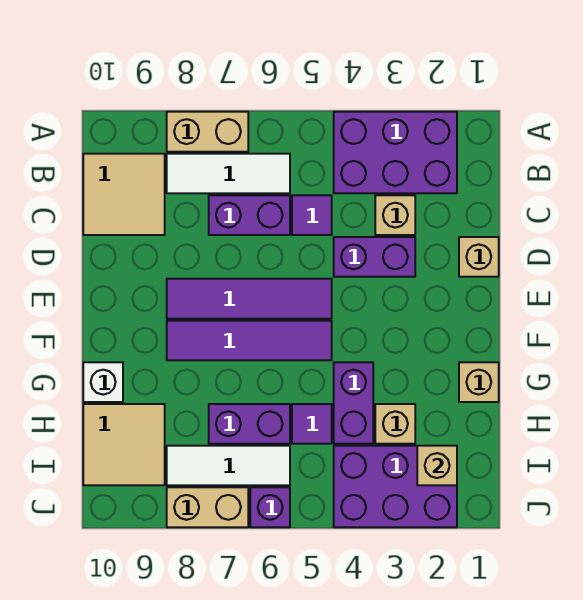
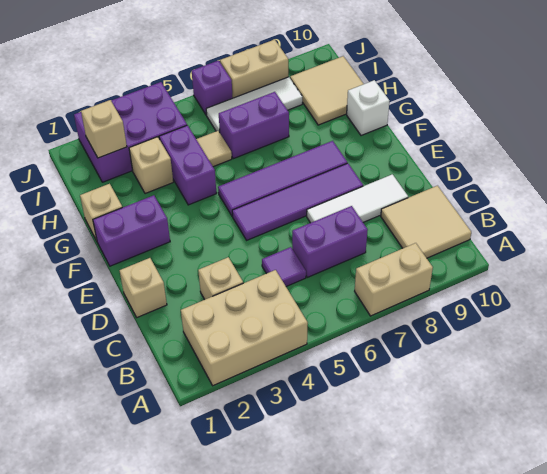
purple 2x3 brick [334,112,457,193] -> tan 2x3 brick [181,270,308,386]
white 1x3 tile [167,154,290,193] -> white 1x3 tile moved to [307,174,408,223]
purple 1x2 brick [334,237,415,277] -> purple 1x2 brick moved to [93,195,170,266]
purple 1x1 tile [292,404,332,444] -> tan 1x1 tile [196,131,232,167]

